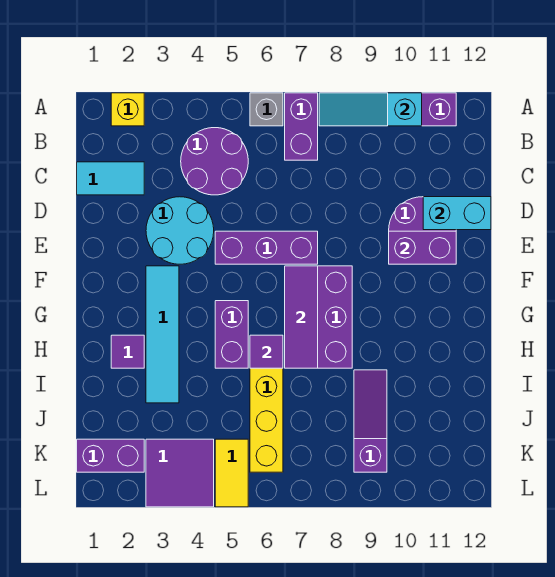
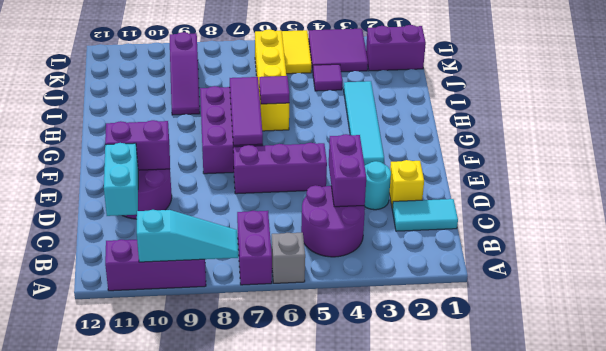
yellow 1x1 brick [111,93,144,126] -> yellow 1x1 brick moved to [389,160,424,207]
cyan 2x2 round brick [146,197,214,264] -> cyan 1x1 round brick [365,161,391,210]
cyan 1x2 brick [423,197,491,230] -> cyan 1x2 brick turned to [104,143,138,216]
purple 1x2 brick [215,301,248,368] -> purple 1x2 brick moved to [329,134,366,207]
purple 1x1 tile [111,335,144,368] -> purple 1x1 tile moved to [313,64,342,91]

